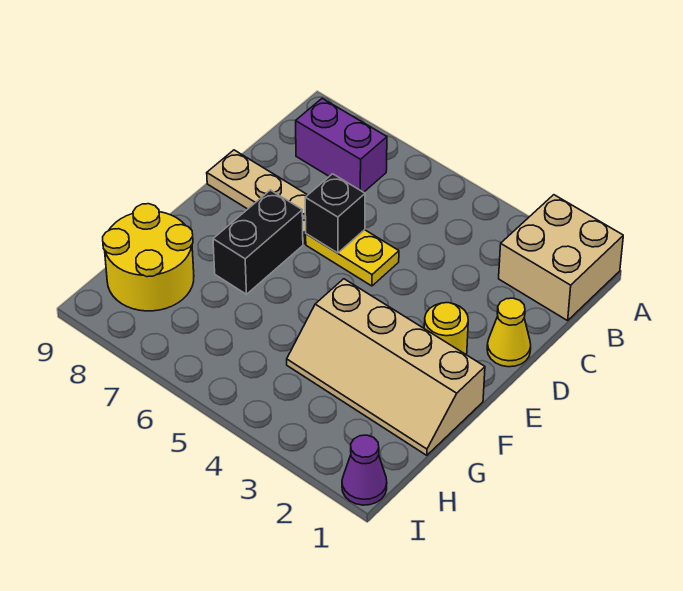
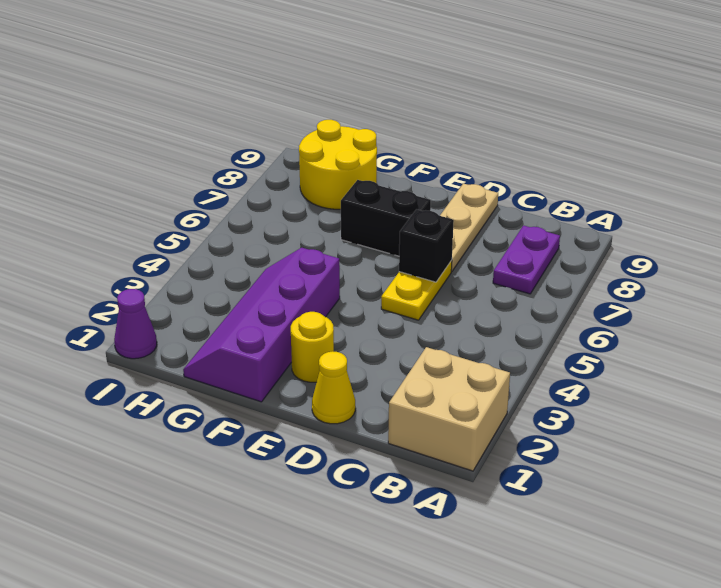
purple 1x2 brick [296,98,387,192] -> purple 1x2 plate [493,226,560,294]
tan 2x4 slope [287,279,485,455] -> purple 2x4 slope [183,248,340,402]

